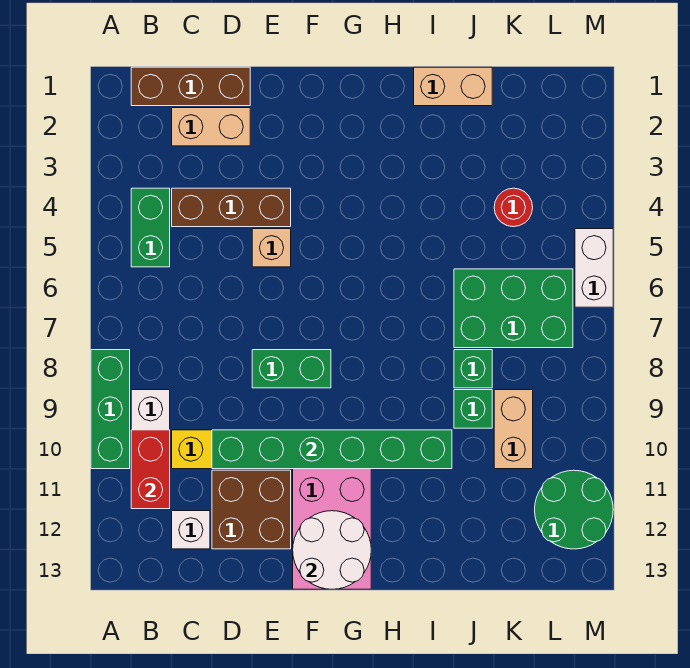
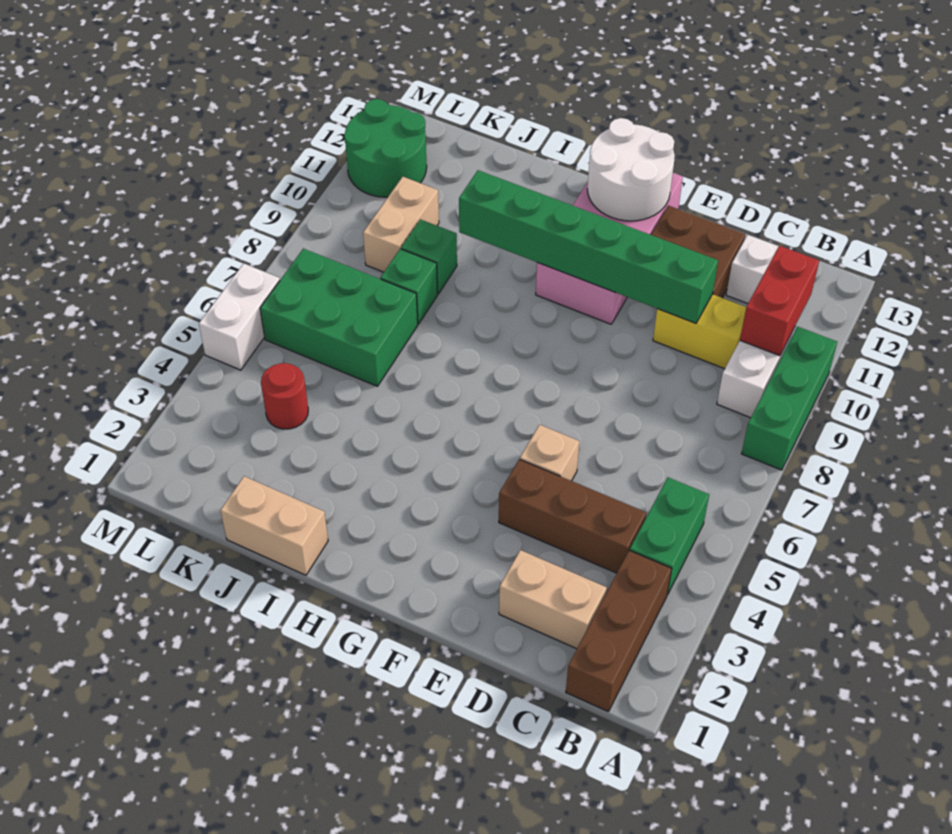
brown 1x3 brick [131,67,250,106] -> brown 1x3 brick turned to [566,550,672,712]
green 1x2 brick [252,350,331,388] -> none

